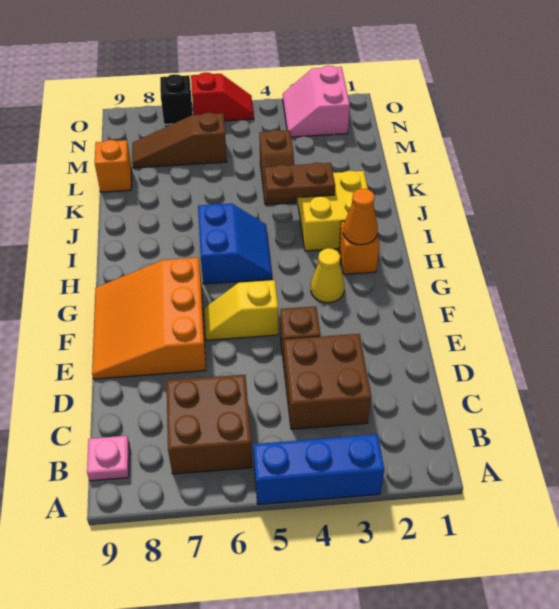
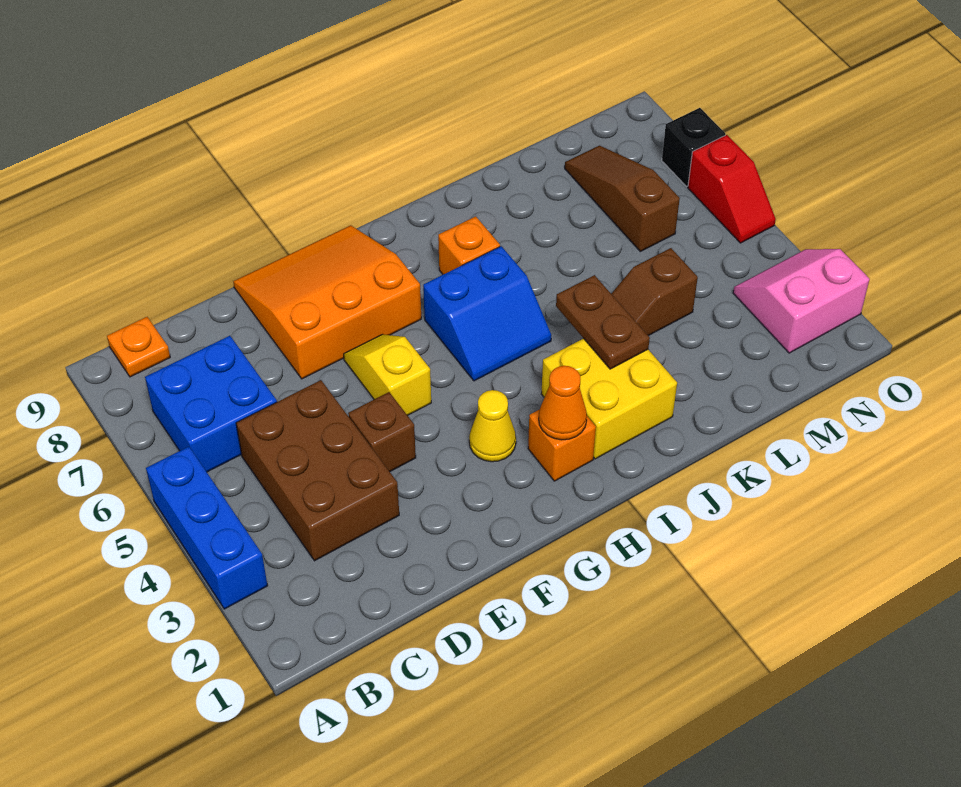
brown 2x2 brick [166,375,252,474] -> blue 2x2 brick [145,336,277,472]
pink 1x1 plate [87,436,129,481] -> orange 1x1 plate [107,317,170,377]
brown 2x2 brick [284,334,371,429] -> brown 2x3 brick [236,380,399,561]
orange 1x1 brick [95,140,132,192] -> orange 1x1 brick moved to [438,216,500,274]

